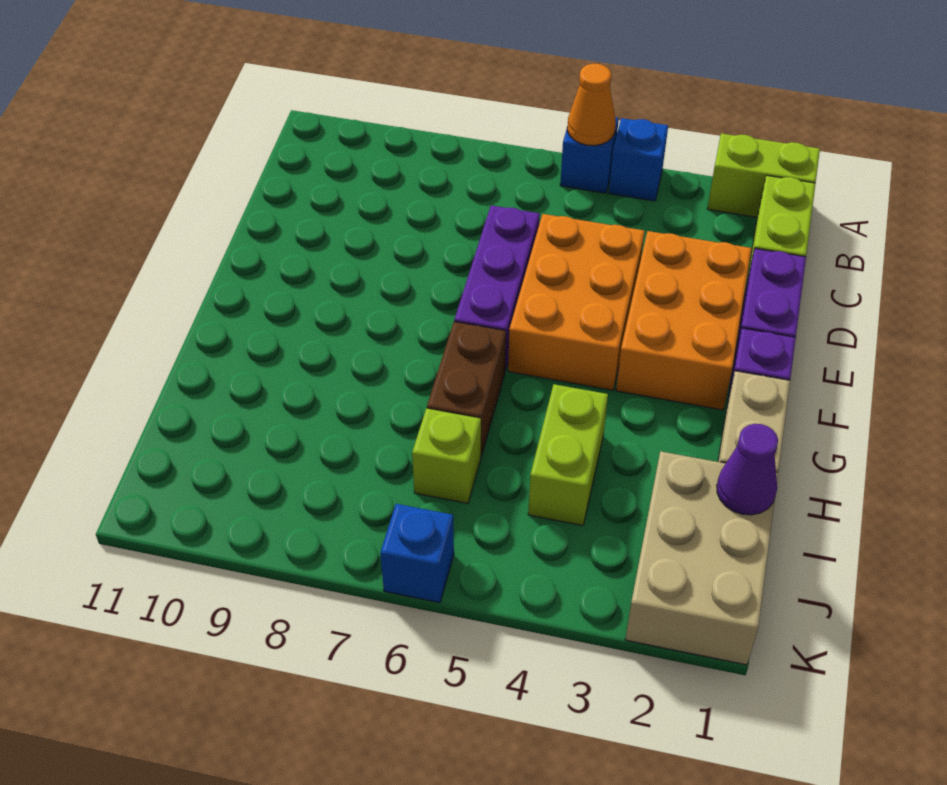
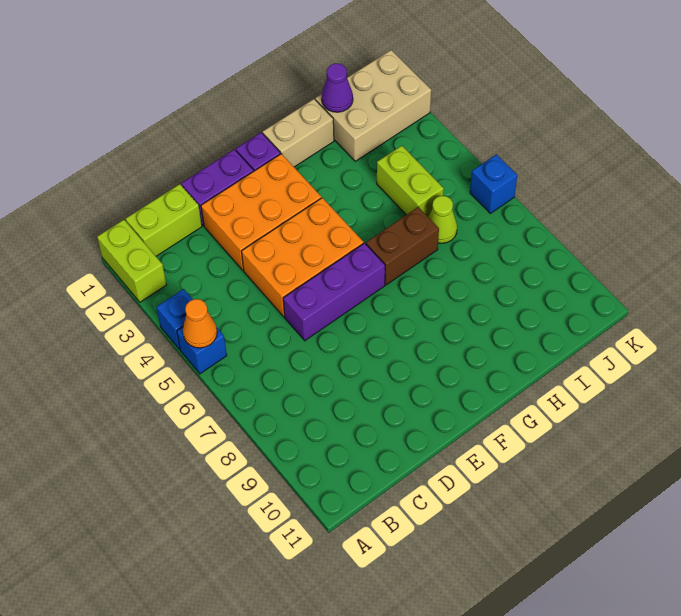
lime 1x2 brick [528,384,608,526] -> lime 1x2 brick turned to [377,146,444,217]
lime 1x1 brick [412,408,481,503] -> lime 1x1 cone [429,196,457,243]

